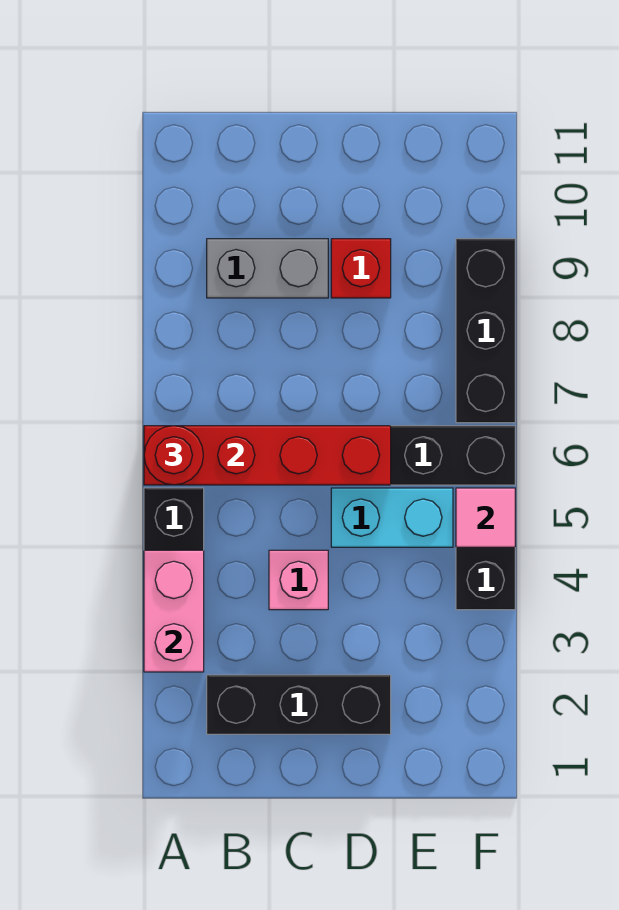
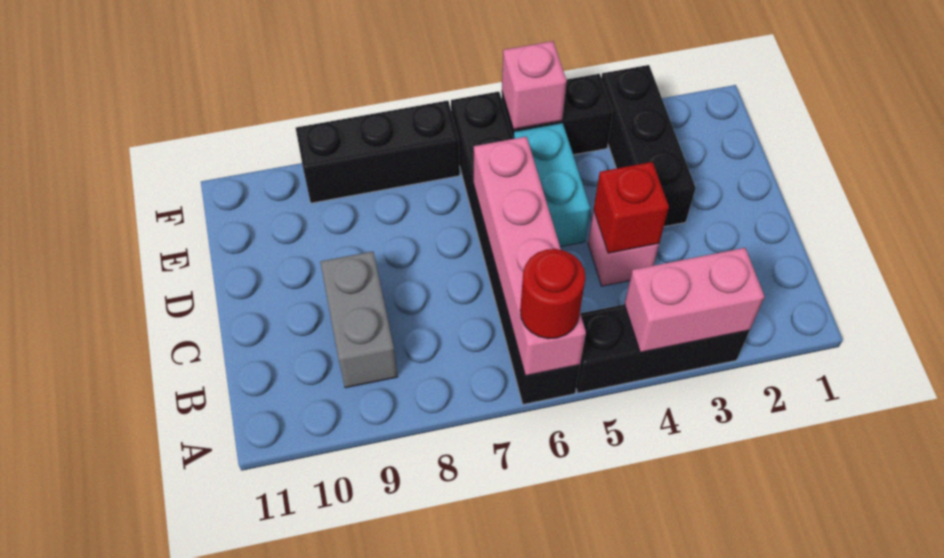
red 1x4 brick [144,426,391,485] -> pink 1x4 brick [474,137,586,376]
black 1x3 brick [207,675,391,734] -> black 1x3 brick moved to [601,65,696,227]
red 1x1 brick [331,239,391,298] -> red 1x1 brick moved to [594,162,669,253]
pink 1x1 tile [456,488,515,547] -> pink 1x1 brick [502,41,567,130]

